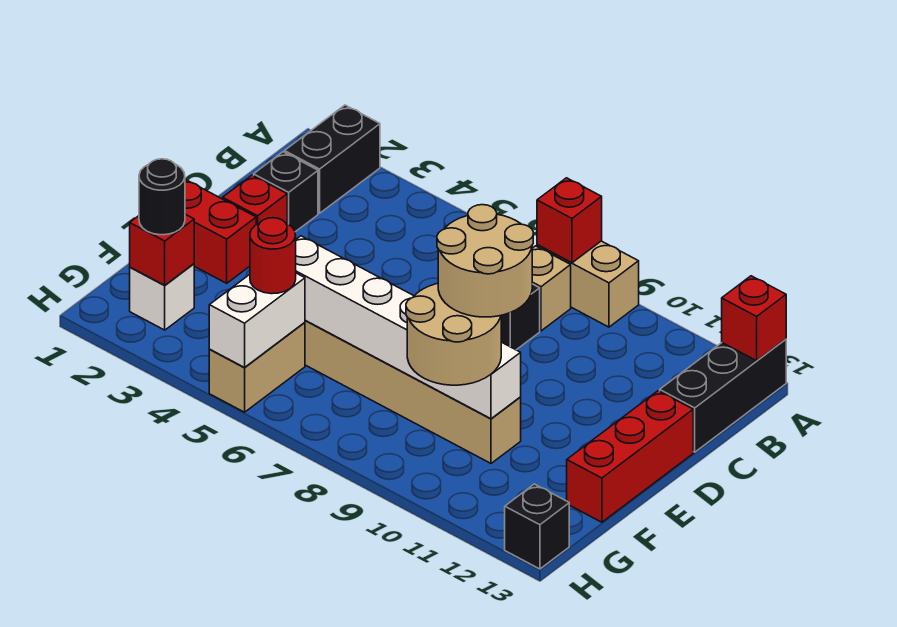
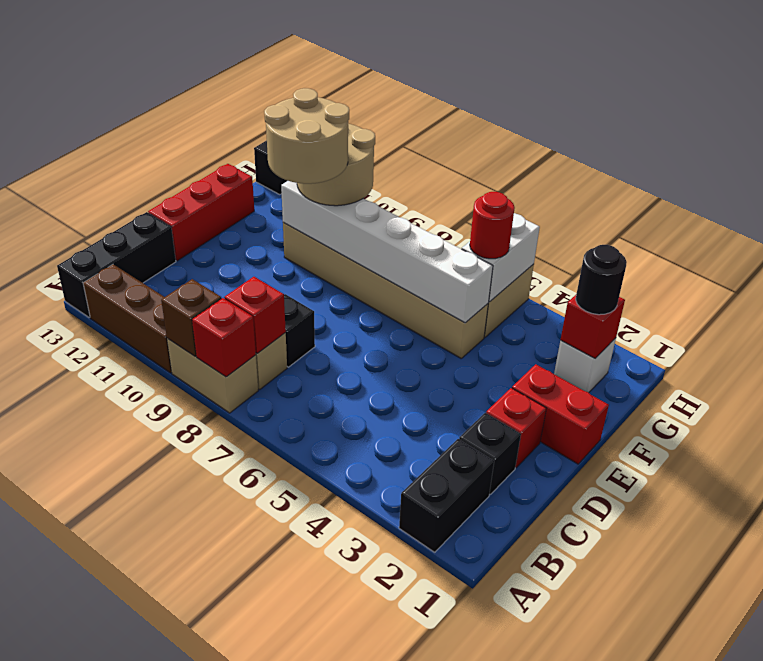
none -> brown 1x1 brick [161,279,222,356]
none -> brown 1x3 brick [83,264,172,373]
red 1x1 brick [722,276,786,361] -> red 1x1 brick moved to [224,277,286,353]

